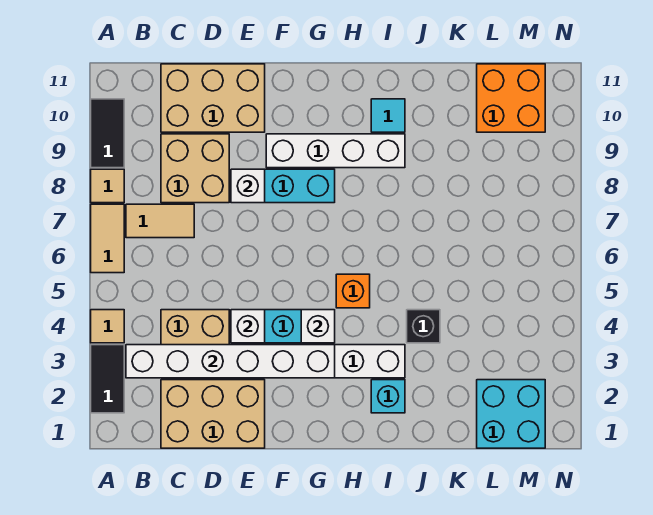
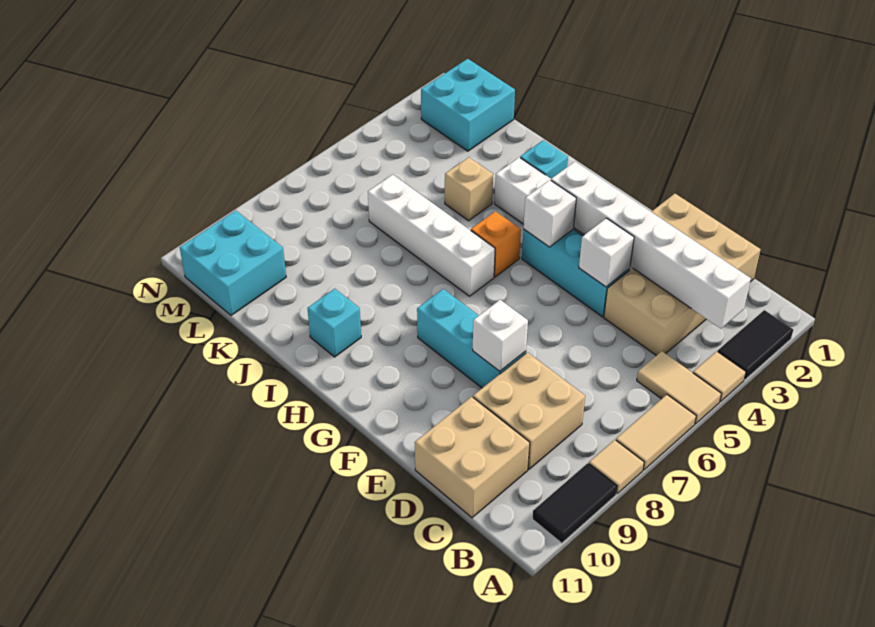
tan 1x2 tile [126,204,194,238] -> tan 1x2 tile moved to [637,351,721,424]
tan 2x3 brick [161,64,265,132] -> tan 2x2 brick [415,397,530,518]
white 1x4 brick [266,134,405,168] -> white 1x4 brick moved to [368,175,495,296]
cyan 1x1 tile [371,99,405,132] -> cyan 1x1 brick [307,289,361,357]
black 1x1 brick [407,310,440,343] -> tan 1x1 brick [445,157,493,221]
orange 2x2 brick [477,64,545,132] -> cyan 2x2 brick [180,210,286,315]

